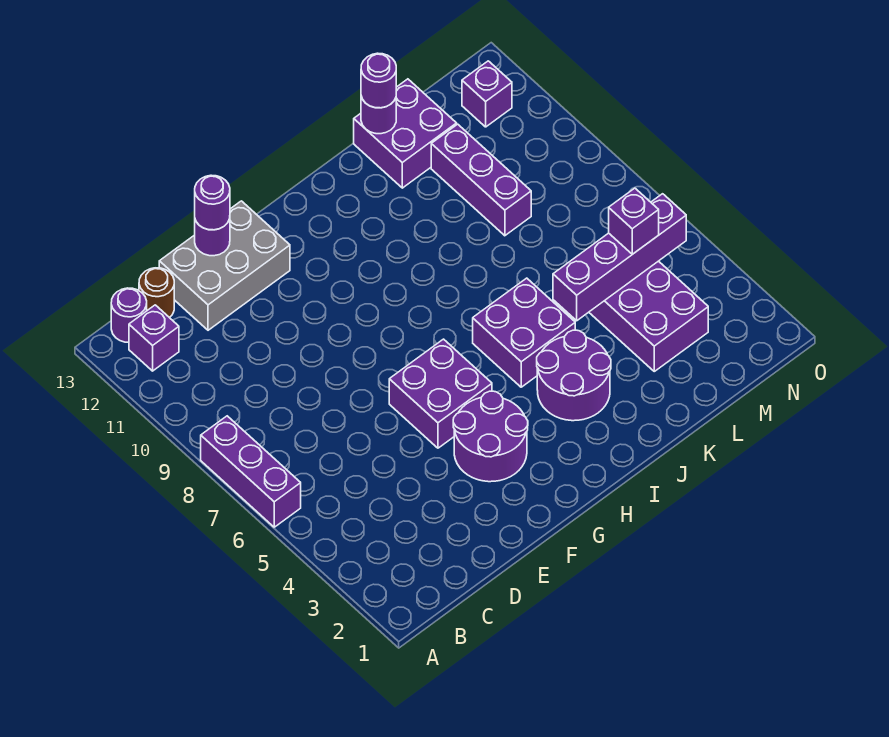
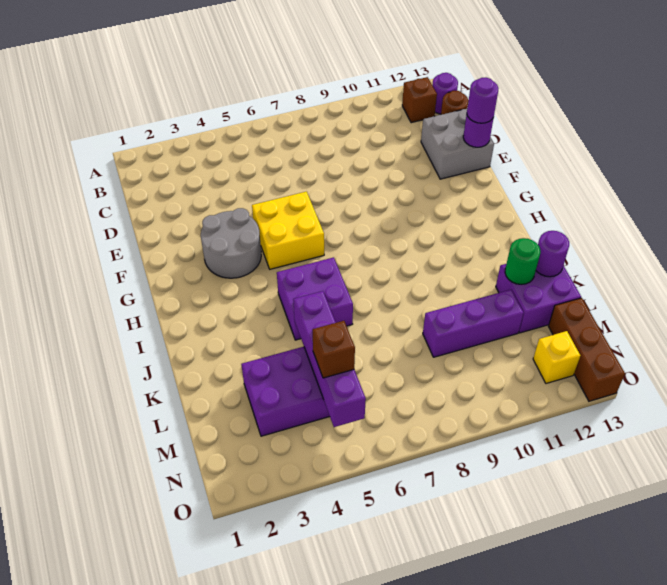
purple 1x3 brick [201,416,301,527] -> none
purple 1x1 brick [129,305,179,371] -> brown 1x1 brick [402,77,437,123]
grey 2x3 brick [159,201,290,330] -> grey 2x2 brick [421,109,494,179]
purple 2x2 round brick [453,391,528,482] -> grey 2x2 round brick [201,208,261,278]
purple 2x2 brick [389,339,492,448] -> yellow 2x2 brick [252,192,324,269]
purple 2x2 round brick [537,330,611,421] -> none
none -> green 1x1 round brick [505,238,540,285]
purple 1x1 round brick [361,53,396,108] -> none
purple 1x1 brick [609,188,659,254] -> brown 1x1 brick [313,321,355,378]
none -> brown 1x3 brick [548,298,625,401]
purple 1x1 brick [462,61,512,127] -> yellow 1x1 brick [533,331,580,383]

